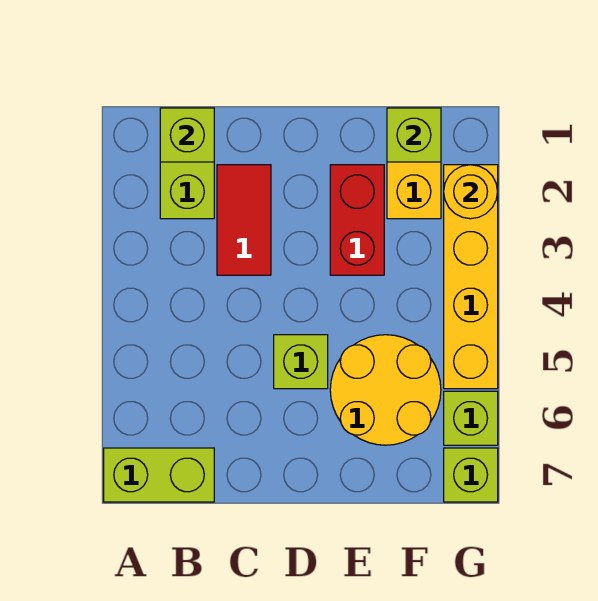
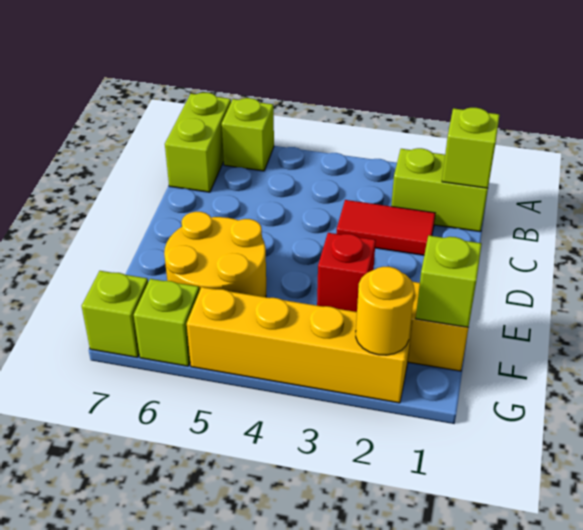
lime 1x1 brick [274,335,328,389] -> lime 1x1 brick moved to [222,98,274,171]
red 1x2 brick [330,165,384,275] -> red 1x1 brick [317,233,376,312]

